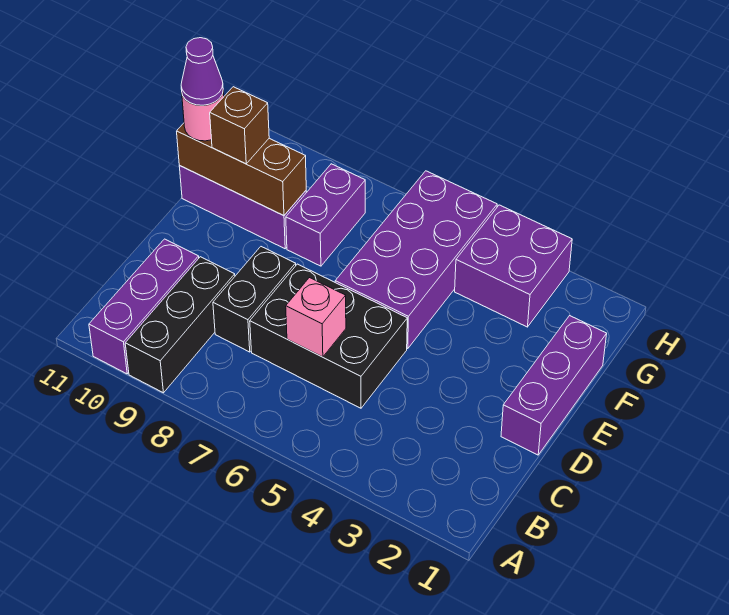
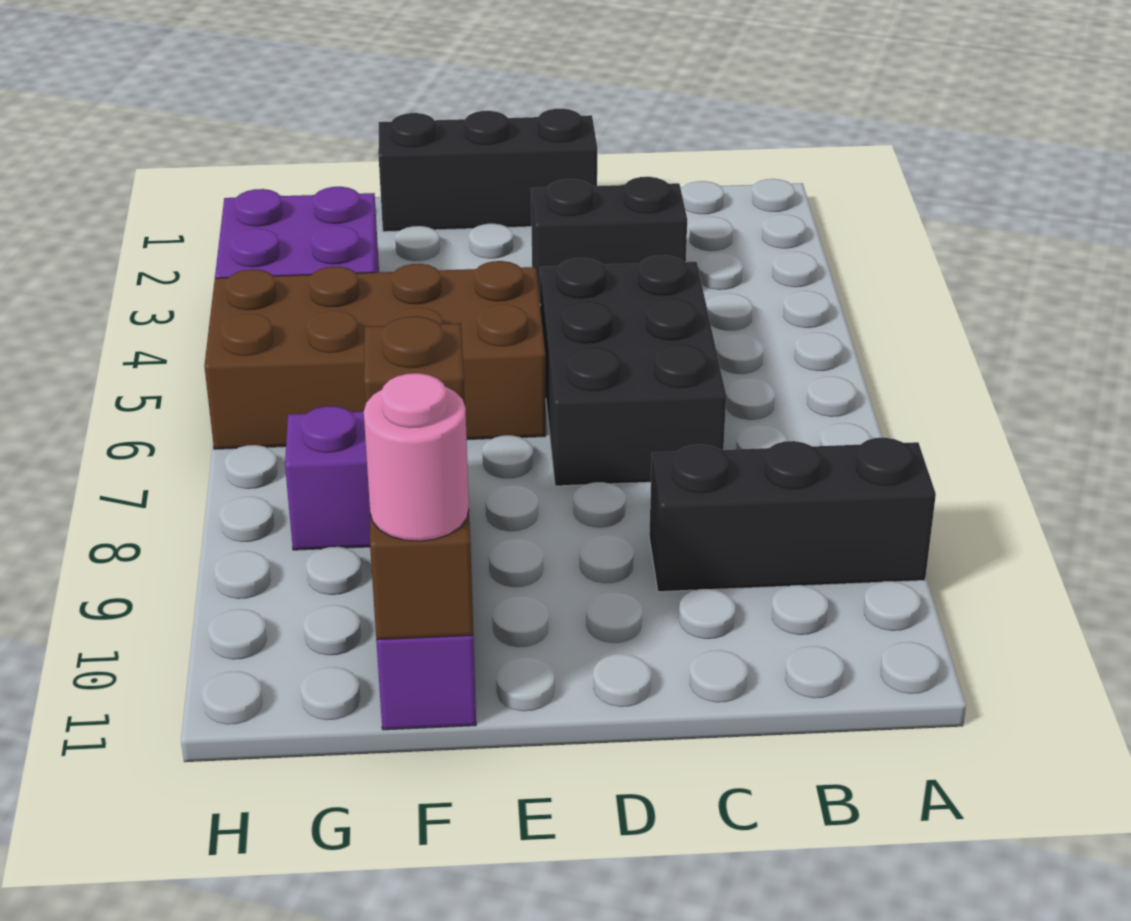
purple 1x3 brick [89,239,199,374] -> none
pink 1x1 brick [286,278,346,357] -> none
black 1x2 brick [213,247,296,352] -> black 1x2 brick moved to [531,177,687,300]
purple 1x3 brick [501,316,607,455] -> black 1x3 brick [378,109,597,232]
purple 2x4 brick [335,171,497,349] -> brown 2x4 brick [204,261,546,449]
purple 1x1 cone [181,38,223,105] -> none

